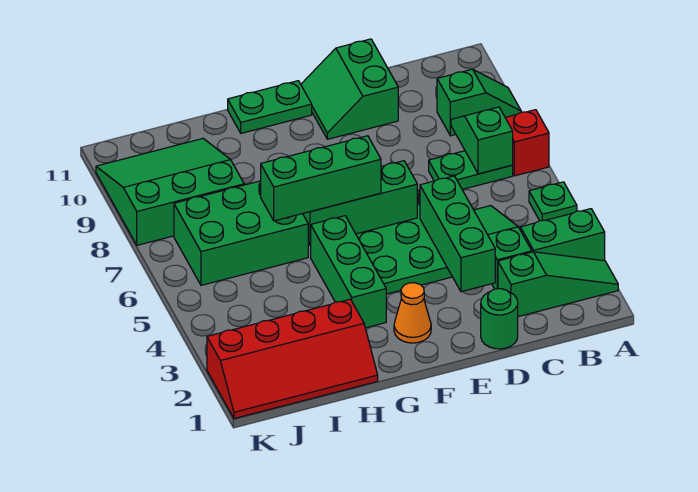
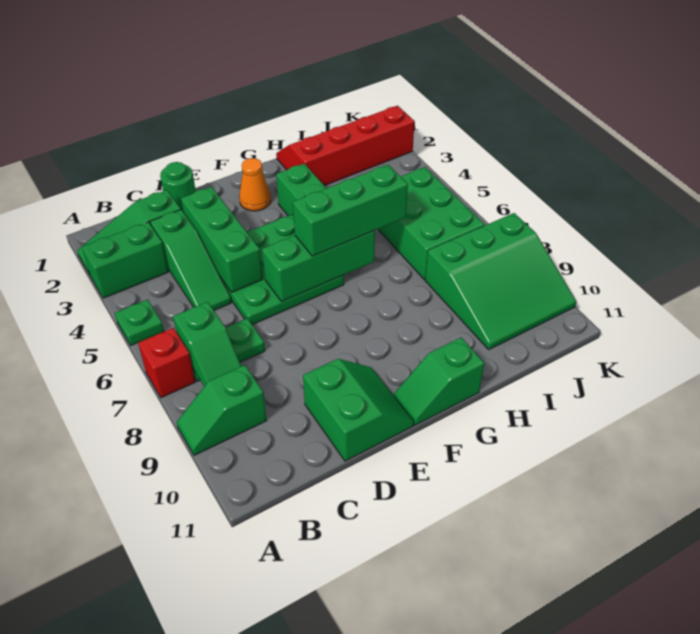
green 1x2 plate [228,81,312,133] -> green 1x2 slope [394,338,484,425]
green 2x3 brick [174,181,308,285] -> green 2x3 brick turned to [378,167,485,280]

